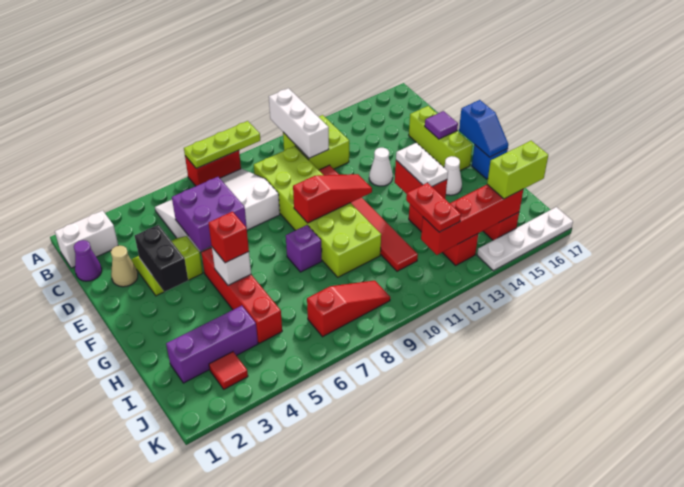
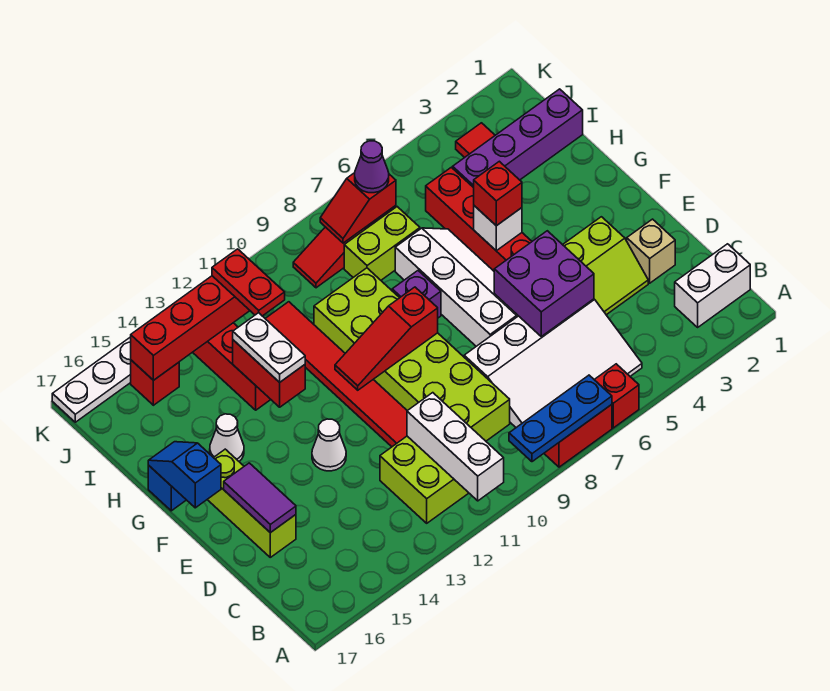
none -> red 1x1 brick [594,364,639,428]
lime 1x3 plate [184,121,260,168] -> blue 1x3 plate [509,375,612,462]
purple 1x1 cone [74,240,102,281] -> purple 1x1 cone moved to [355,141,389,193]
tan 1x1 cone [111,245,138,287] -> tan 1x1 brick [627,219,675,283]
black 1x2 brick [135,225,188,292] -> none
none -> white 2x4 slope [395,228,518,346]
purple 1x1 tile [425,111,458,139] -> purple 1x2 tile [224,463,296,533]
purple 1x3 brick [166,305,258,383] -> purple 1x4 brick [453,89,583,188]
none -> red 1x2 slope [320,173,396,243]
lime 1x2 brick [487,141,548,199] -> lime 1x2 brick moved to [344,207,420,280]

